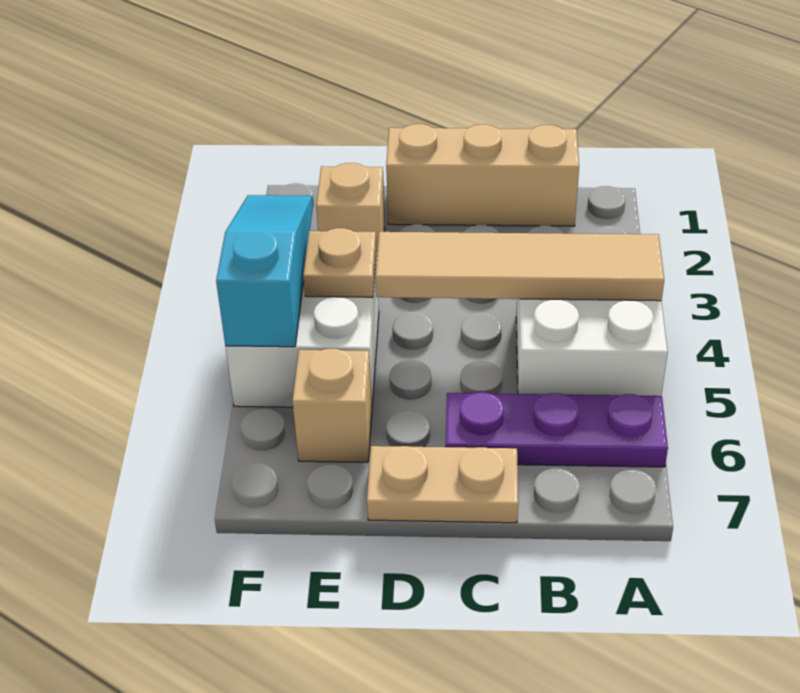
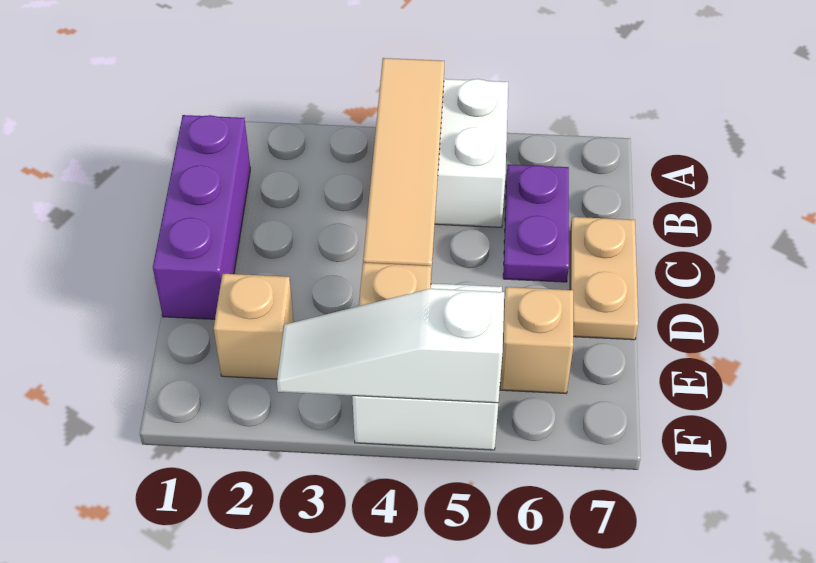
purple 1x3 plate [446,392,668,467] -> purple 1x2 plate [503,164,569,282]
tan 1x3 brick [386,124,579,226] -> purple 1x3 brick [153,115,250,319]
cyan 1x3 slope [216,195,313,347] -> white 1x3 slope [277,289,504,403]

